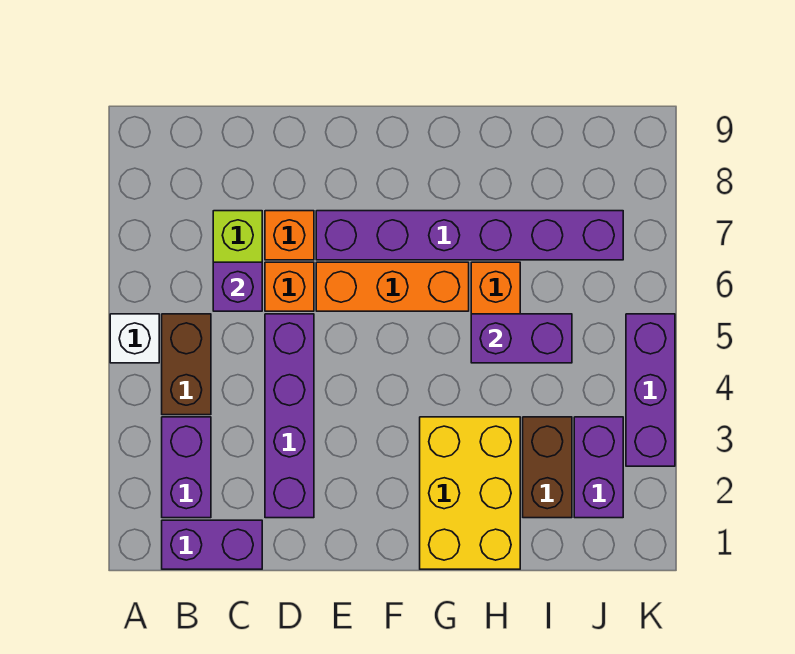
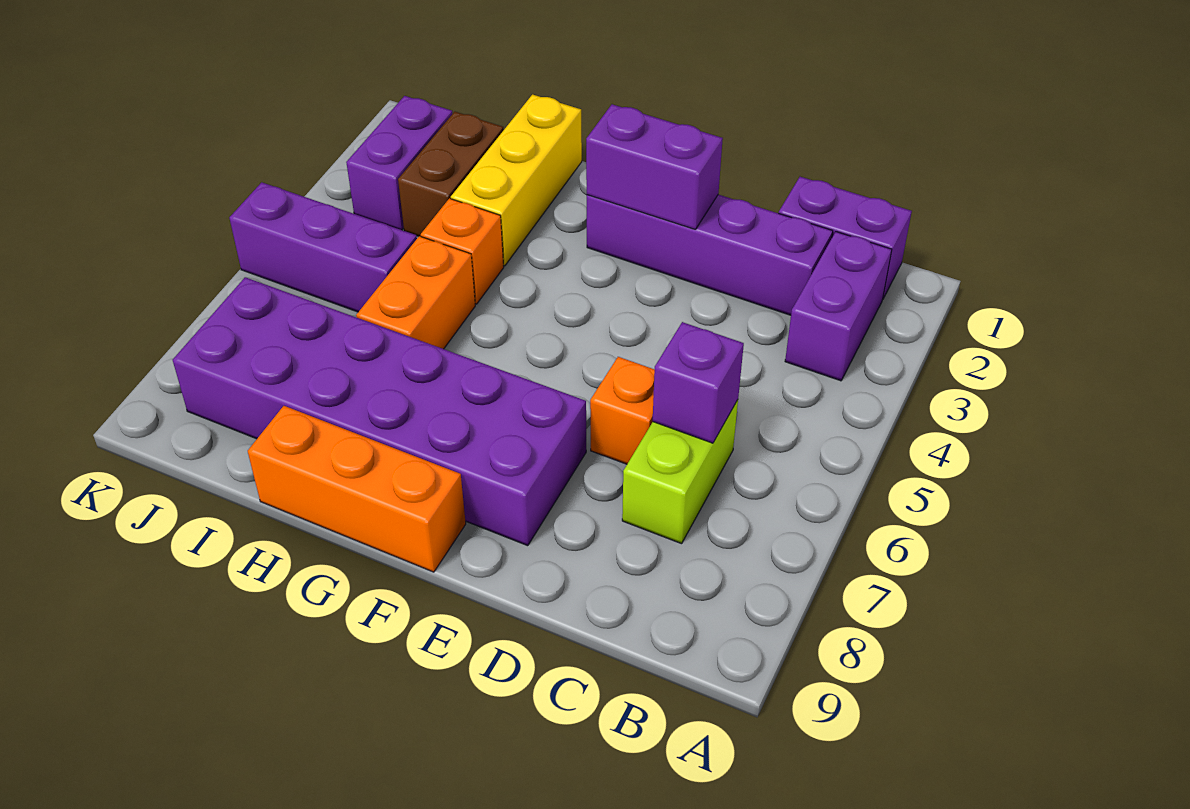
white 1x1 brick [110,314,159,363] -> none
brown 1x2 brick [162,314,211,415] -> none
purple 1x4 brick [265,314,314,518] -> purple 1x4 brick turned to [587,195,833,315]
orange 1x1 brick [265,211,314,260] -> orange 1x1 brick moved to [421,198,504,304]
orange 1x3 brick [316,262,469,311] -> orange 1x3 brick moved to [248,406,466,572]
purple 1x6 brick [316,211,623,260] -> purple 2x6 brick [173,277,586,546]
yellow 2x3 brick [420,417,520,569] -> yellow 1x3 brick [451,94,582,266]
purple 1x2 brick [471,314,572,363] -> purple 1x2 brick moved to [586,104,723,230]
purple 1x3 brick [626,314,675,466] -> purple 1x3 brick turned to [230,182,417,312]

